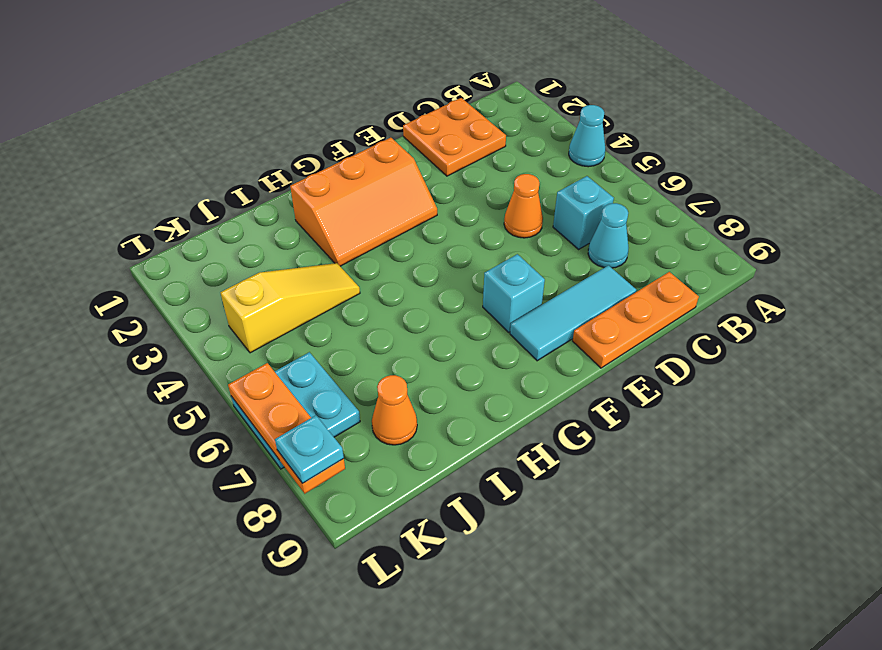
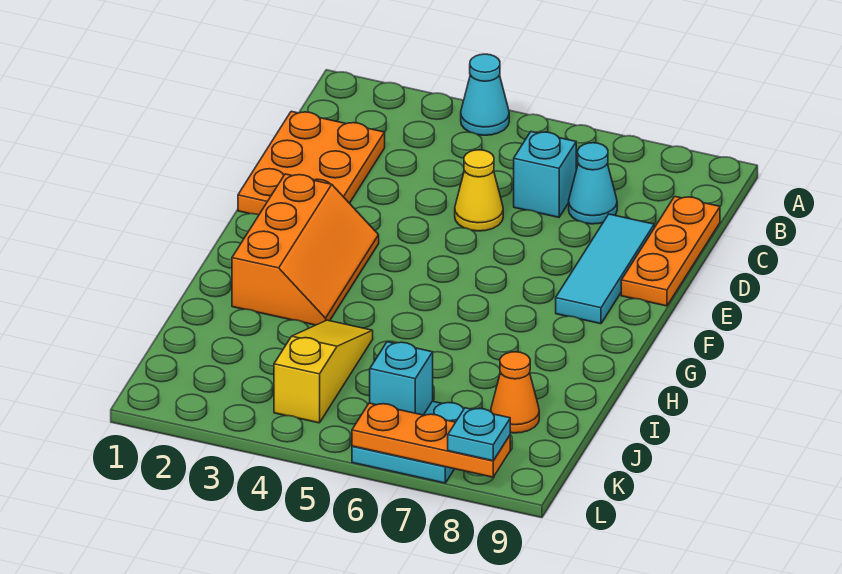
orange 2x2 plate [403,98,506,176] -> orange 2x3 plate [238,111,385,215]
orange 1x1 cone [504,174,543,238] -> yellow 1x1 cone [455,150,503,231]
cyan 1x1 brick [483,254,545,332] -> cyan 1x1 brick moved to [370,342,433,415]

